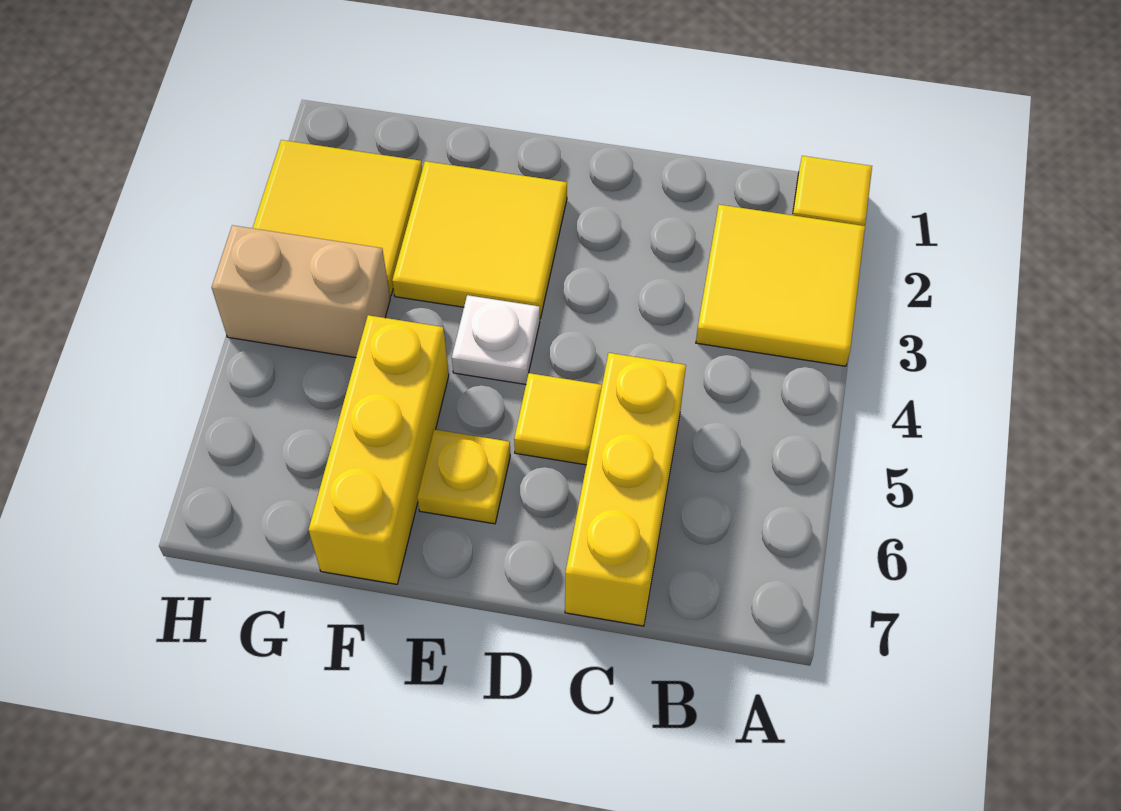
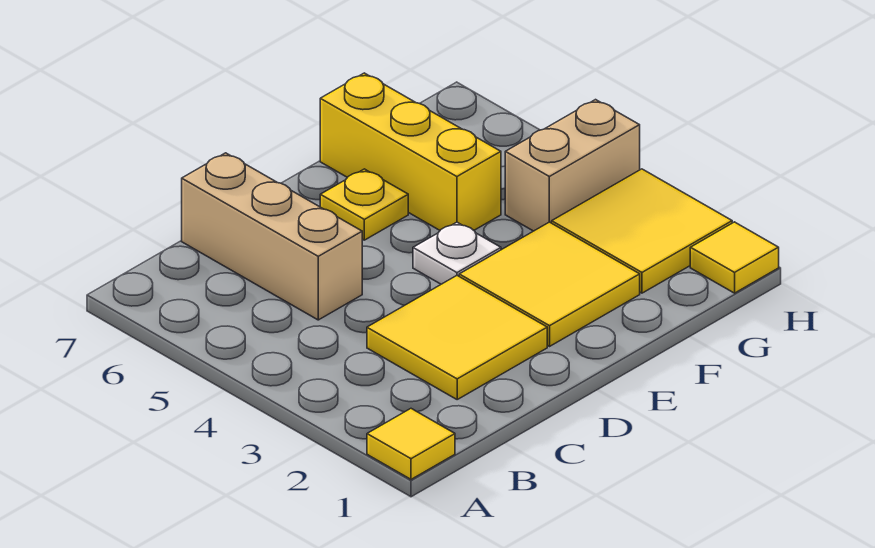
yellow 2x2 tile [696,205,865,366] -> yellow 2x2 tile moved to [367,276,547,399]
yellow 1x3 brick [565,353,686,626] -> tan 1x3 brick [182,153,362,320]
yellow 1x1 tile [514,373,602,465] -> yellow 1x1 tile moved to [690,222,779,293]

